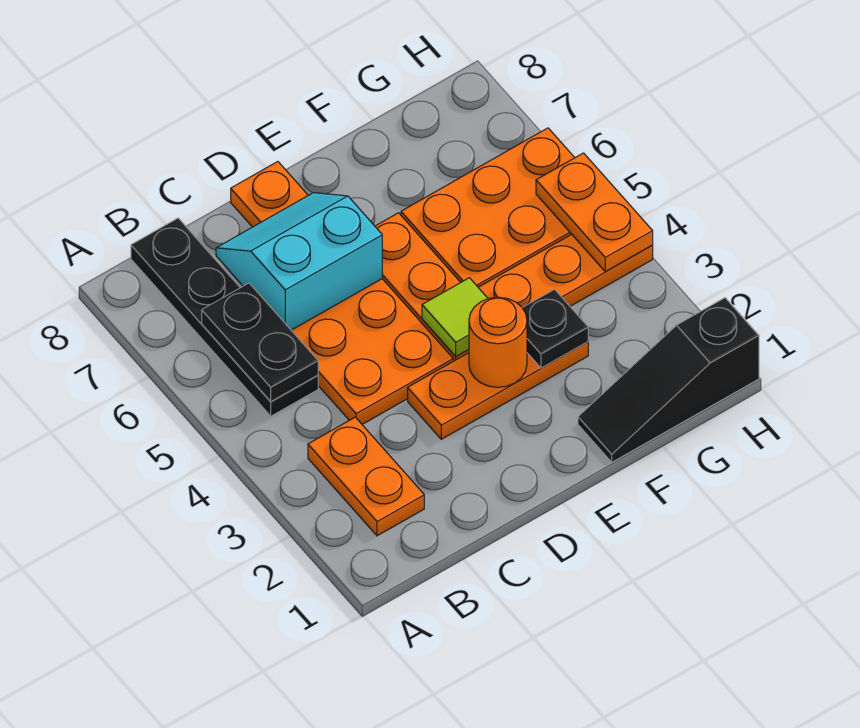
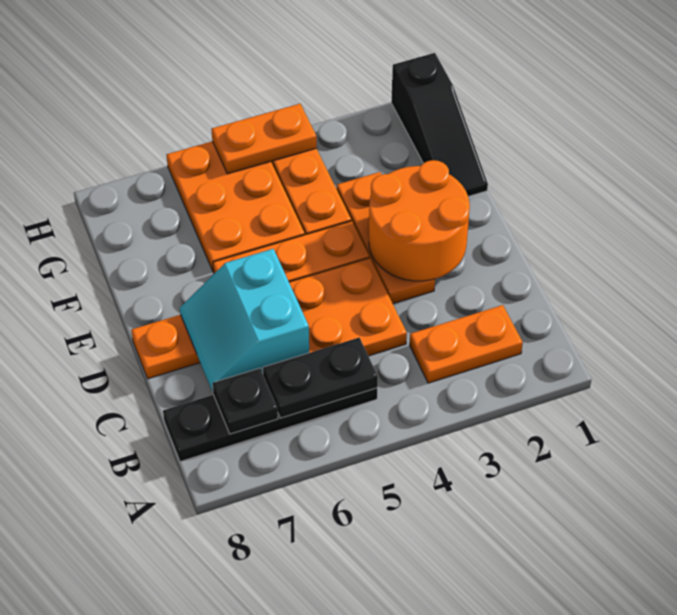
orange 1x1 round brick [469,297,527,387] -> orange 2x2 round brick [369,160,470,281]
lime 1x1 tile [422,278,488,357] -> none
black 1x1 plate [522,289,588,368] -> black 1x1 plate moved to [212,368,278,434]

